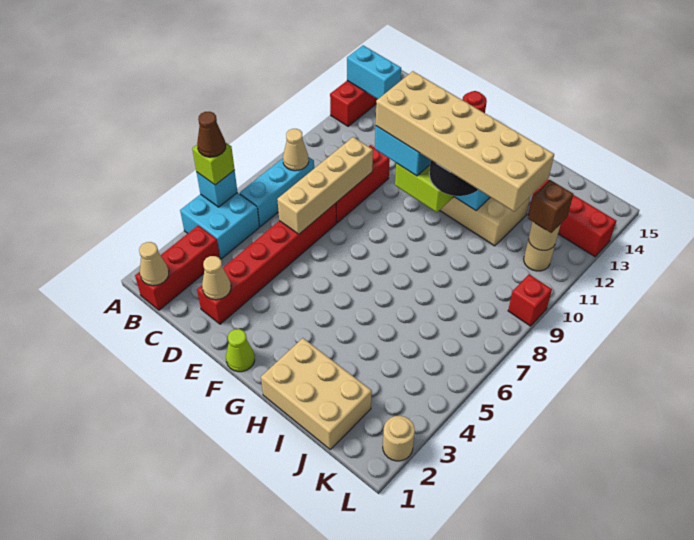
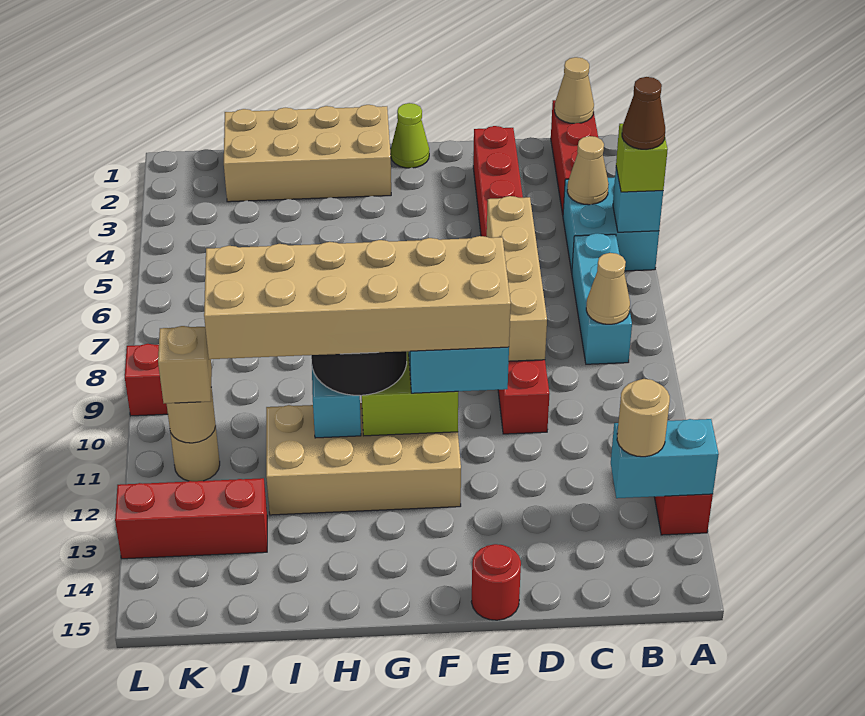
tan 1x1 cone [202,256,231,300] -> tan 1x1 cone moved to [567,136,609,205]
tan 2x3 brick [261,338,372,449] -> tan 2x4 brick [224,105,391,202]
brown 1x1 brick [528,180,573,233] -> tan 1x1 brick [158,326,212,403]
tan 1x1 round brick [383,416,415,461] -> tan 1x1 round brick moved to [617,379,670,457]

